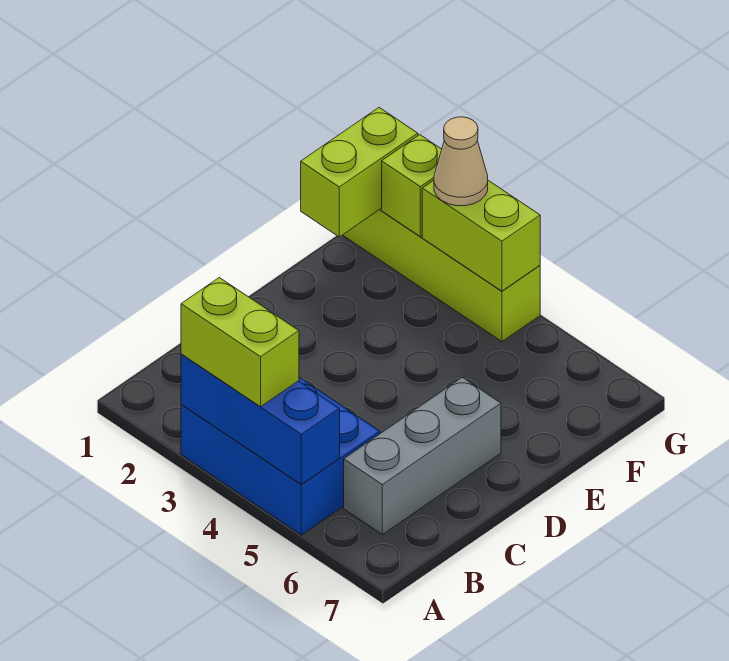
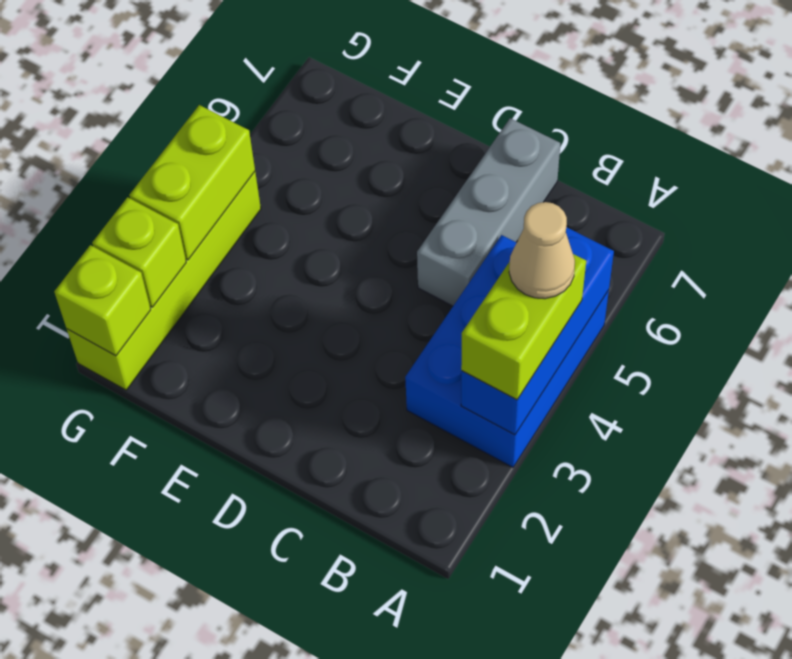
grey 1x3 brick [344,377,501,535] -> grey 1x3 brick turned to [417,118,560,306]
lime 1x2 brick [301,108,418,237] -> lime 1x1 brick [54,245,151,356]
tan 1x1 cone [434,117,488,206] -> tan 1x1 cone moved to [509,202,575,299]

